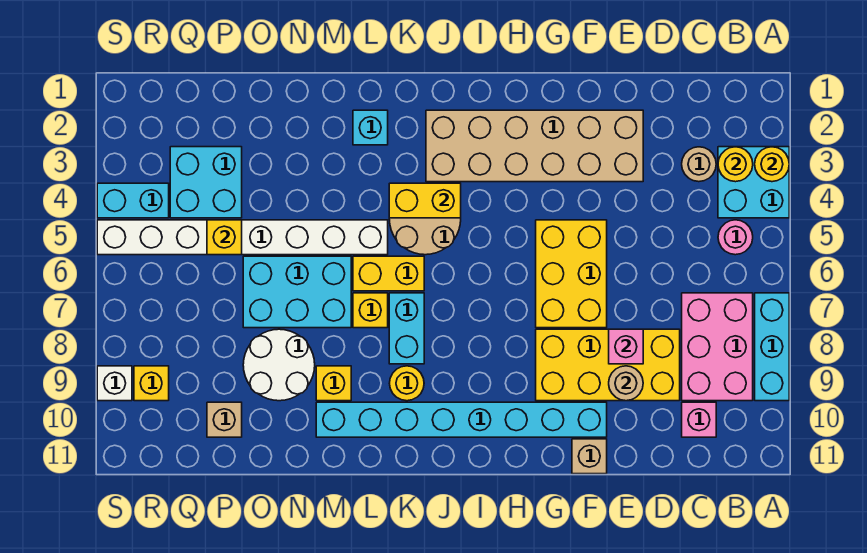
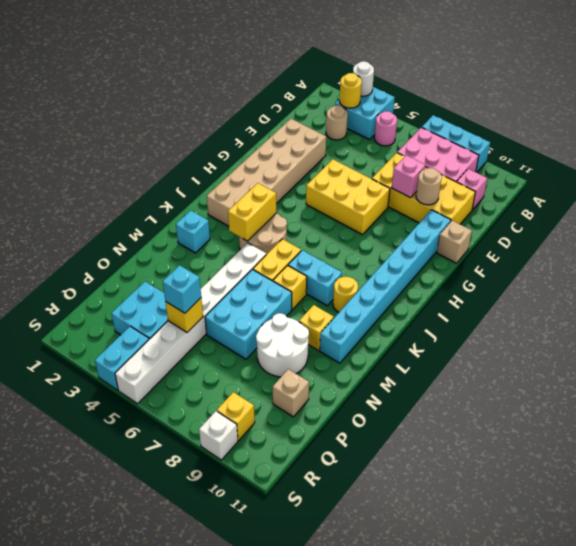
yellow 1x1 round brick [755,147,789,182] -> white 1x1 round brick [353,61,374,96]
yellow 2x4 brick [536,329,680,401] -> yellow 2x4 brick turned to [372,153,475,224]
none -> cyan 1x1 brick [163,265,201,313]

